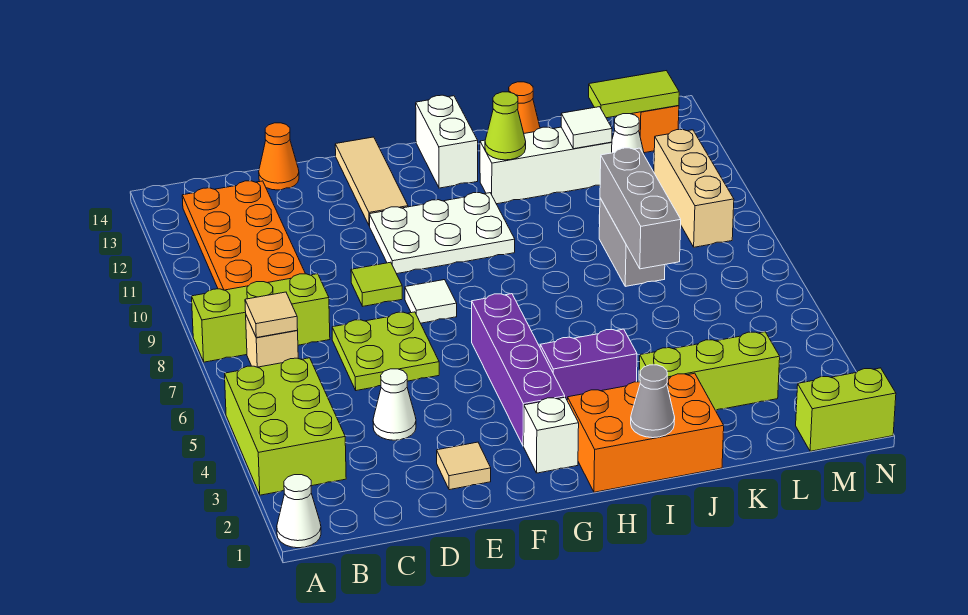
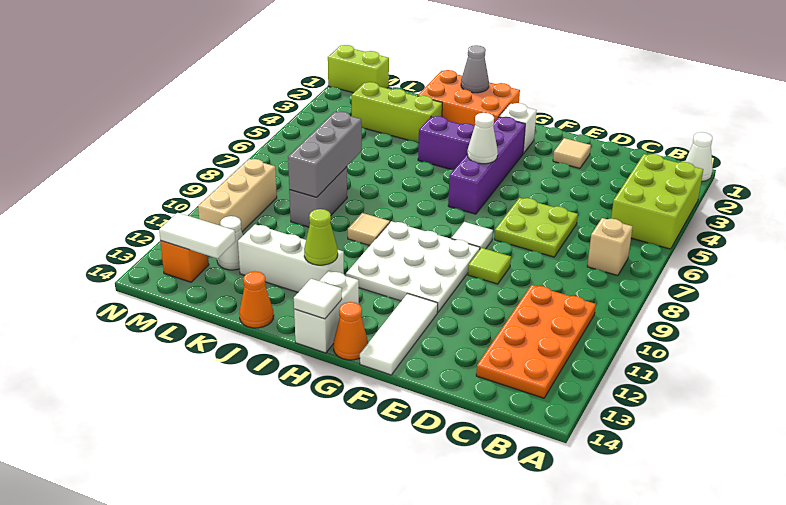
lime 1x3 brick [192,274,330,362] -> none
tan 1x1 tile [245,292,298,338] -> tan 1x1 tile moved to [348,213,390,246]
white 1x1 cone [373,369,416,440] -> white 1x1 cone moved to [467,113,498,164]
orange 1x1 cone [259,123,299,190] -> orange 1x1 cone moved to [334,302,368,360]
white 2x3 plate [369,193,515,274] -> white 3x3 plate [346,221,480,312]
tan 1x3 tile [335,137,408,226] -> white 1x3 tile [360,294,438,375]
white 1x1 tile [561,107,612,149] -> white 1x1 tile moved to [294,279,342,319]
lime 1x2 tile [589,71,679,118] -> white 1x2 tile [159,213,235,259]

